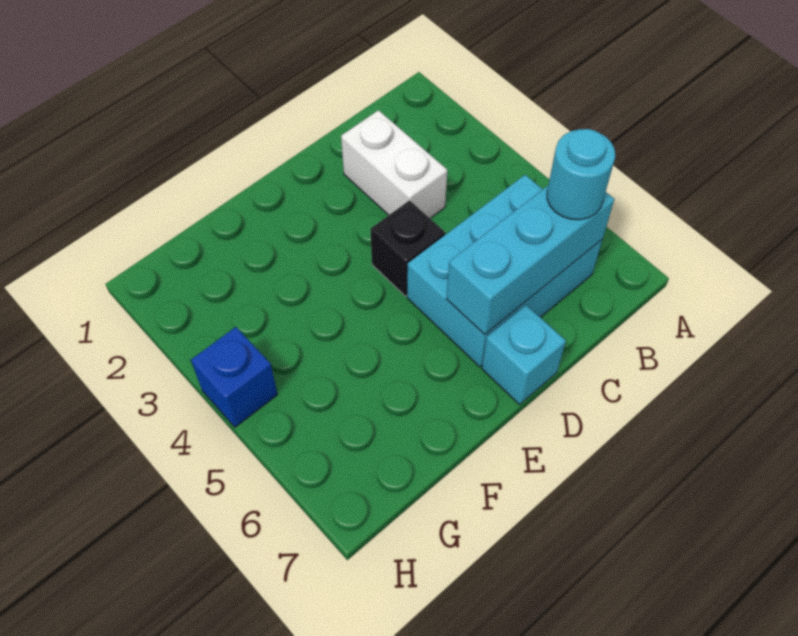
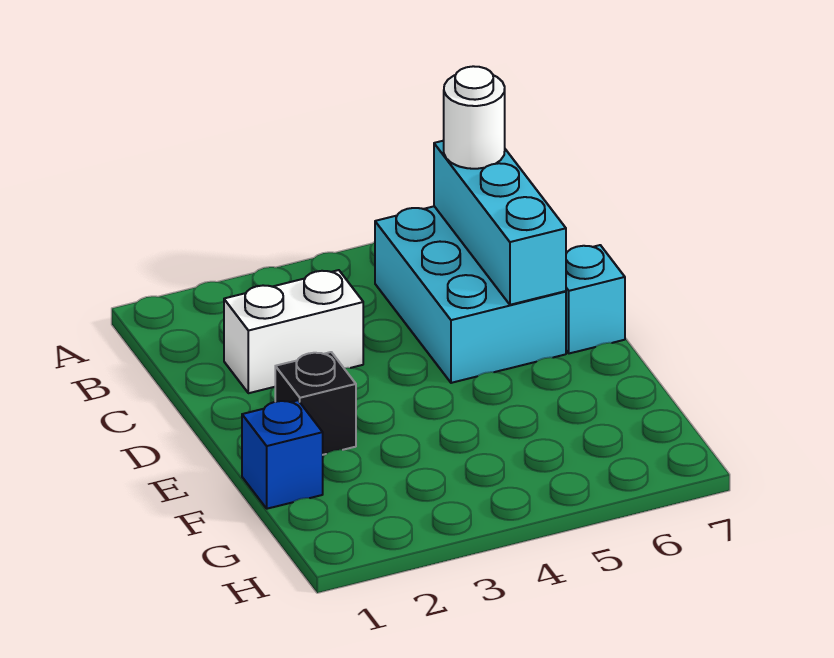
cyan 1x1 round brick [547,129,615,220] -> white 1x1 round brick [444,66,505,169]
black 1x1 brick [370,200,445,296] -> black 1x1 brick moved to [275,352,356,455]
blue 1x1 brick [191,327,278,427] -> blue 1x1 brick moved to [242,400,323,509]

